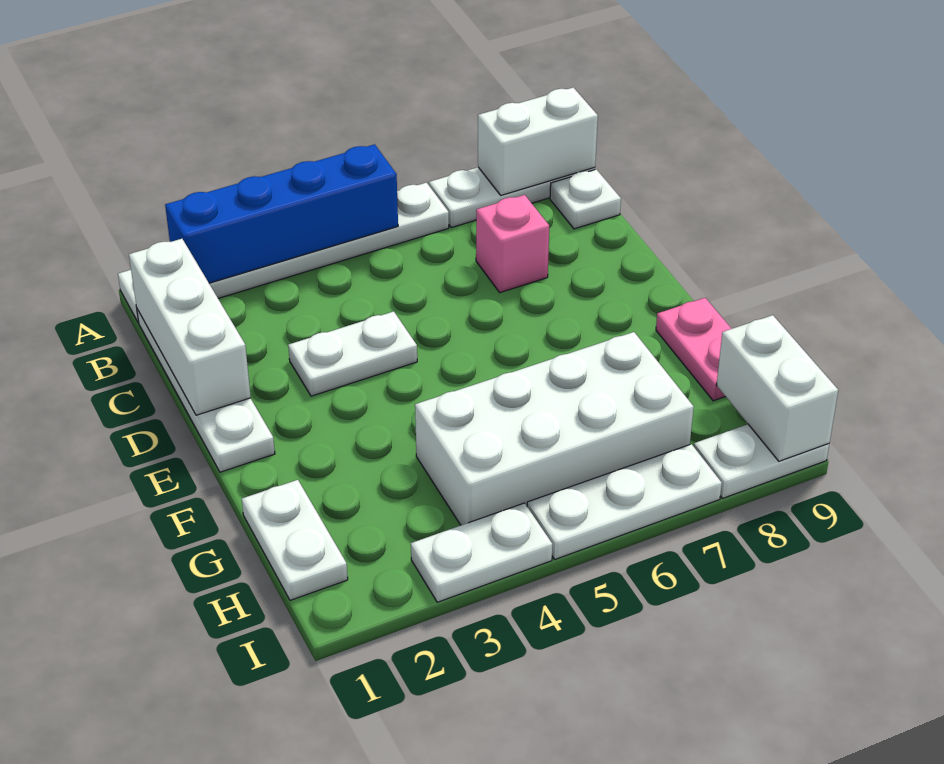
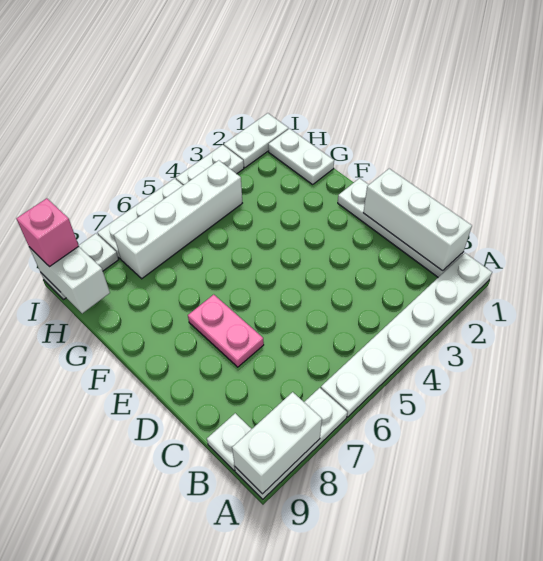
blue 1x4 brick [165,144,398,283] -> none
pink 1x1 brick [476,195,549,292] -> pink 1x1 brick moved to [16,198,79,267]
white 1x2 plate [288,311,417,396] -> white 1x2 plate moved to [224,113,288,168]
pink 1x2 plate [656,298,732,401] -> pink 1x2 plate moved to [188,295,264,367]
white 2x4 brick [415,332,694,525] -> white 1x4 brick [114,160,242,279]

